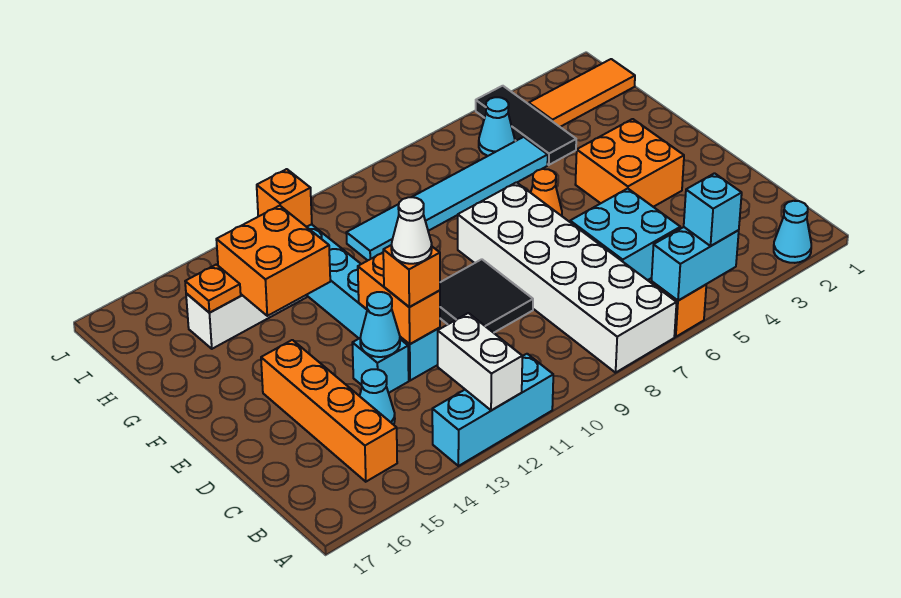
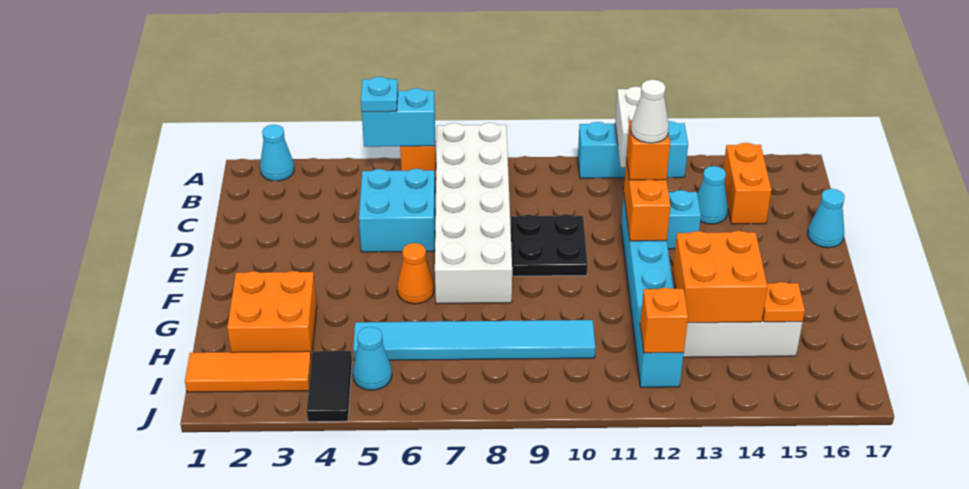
cyan 1x1 brick [684,173,742,246] -> cyan 1x1 plate [361,77,398,112]
orange 1x4 brick [261,340,397,482] -> orange 1x2 brick [723,143,771,224]
black 2x2 tile [440,259,533,333] -> black 2x2 plate [511,214,588,276]
cyan 1x1 cone [360,292,400,357] -> cyan 1x1 cone moved to [808,189,845,248]
orange 2x2 brick [575,119,684,207] -> orange 2x2 brick moved to [227,271,317,359]
black 1x3 tile [476,86,576,165] -> black 1x2 tile [307,351,352,422]

